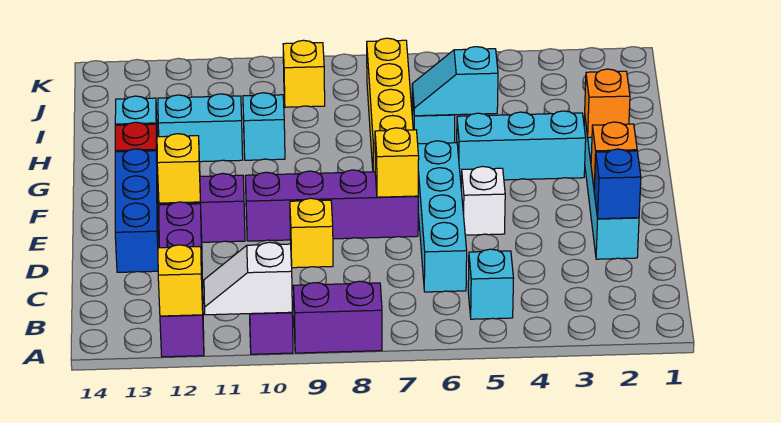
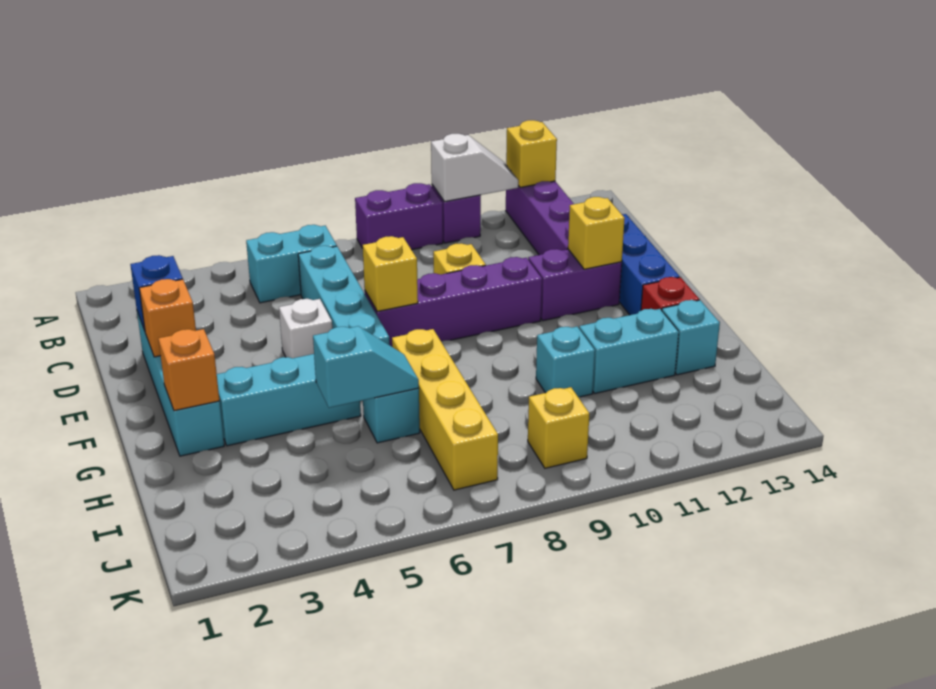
cyan 1x1 brick [468,249,513,319] -> cyan 1x2 brick [246,225,337,303]

